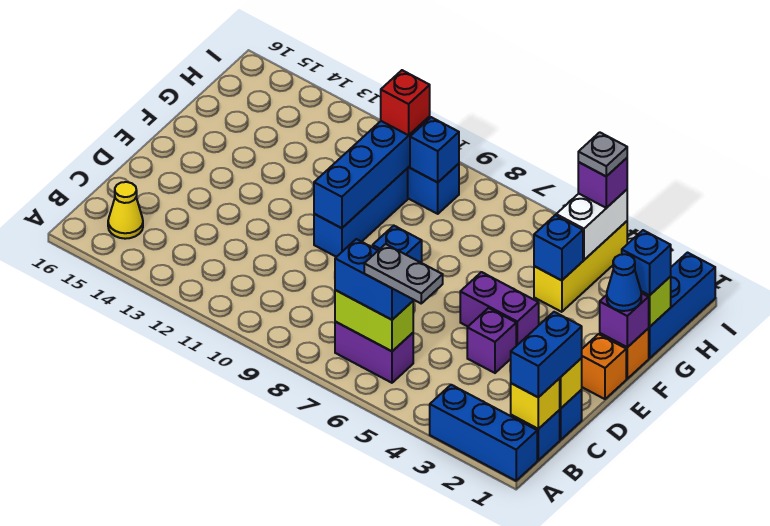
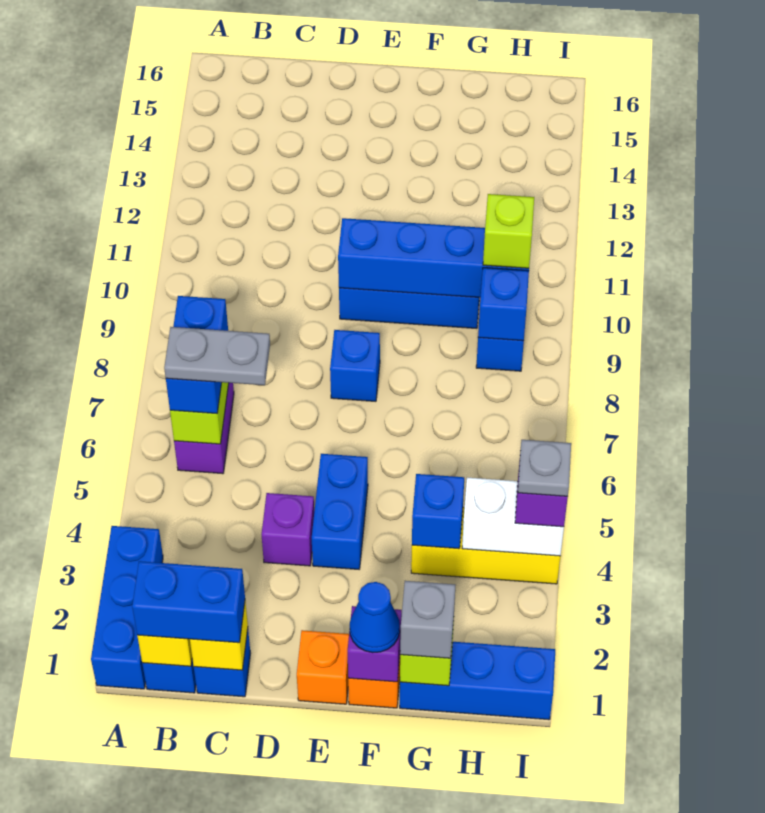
grey 1x2 plate [364,244,443,303] -> grey 1x2 plate turned to [164,327,270,385]
yellow 1x1 cone [108,182,143,239] -> none
purple 1x2 brick [460,272,539,346] -> blue 1x2 brick [312,454,368,569]
blue 1x1 brick [622,230,671,295] -> grey 1x1 brick [400,581,455,658]
red 1x1 brick [381,70,430,135] -> lime 1x1 brick [483,194,534,268]

